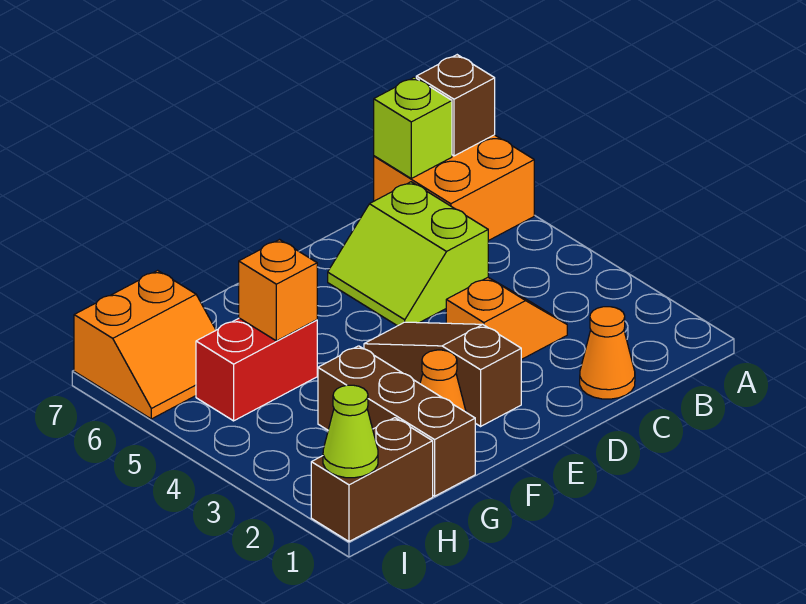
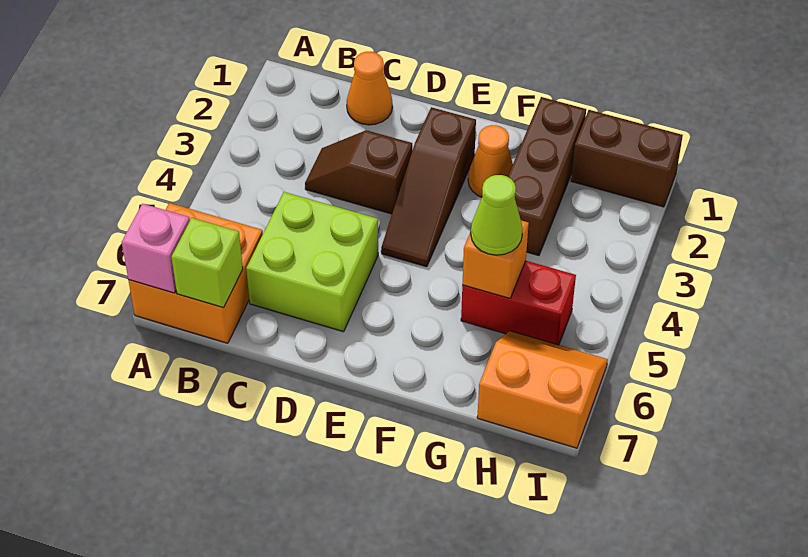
brown 1x1 brick [416,55,495,156] -> pink 1x1 brick [122,204,190,293]
orange 1x2 slope [446,278,567,360] -> brown 1x2 slope [305,130,412,214]
lime 2x2 slope [328,182,488,326] -> lime 2x2 brick [246,192,378,332]
lime 1x1 cone [323,385,378,478] -> lime 1x1 cone moved to [471,175,523,255]

